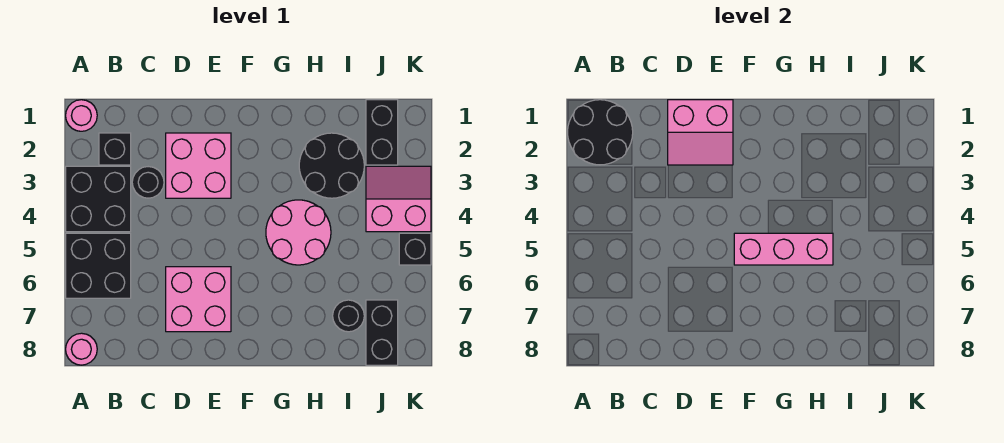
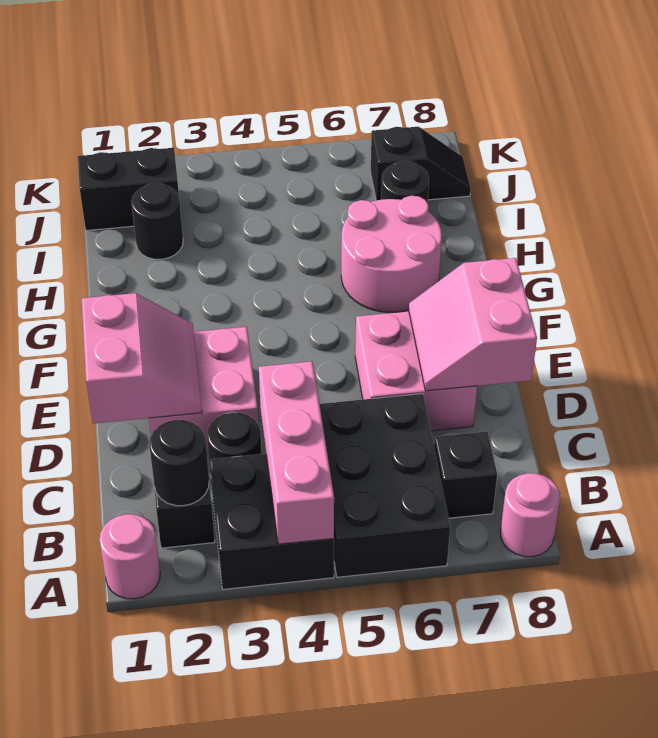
black 2x2 round brick [568,100,633,165] -> black 1x1 round brick [149,420,209,506]
black 2x2 brick [66,233,131,298] -> black 2x3 brick [320,394,450,577]
pink 1x3 brick [734,233,833,265] -> pink 1x3 brick moved to [259,361,334,544]
pink 2x2 round brick [266,200,331,265] -> pink 2x2 round brick moved to [341,196,442,312]
black 2x2 round brick [299,133,364,198] -> black 1x1 round brick [131,183,183,259]
pink 2x2 slope [366,166,431,232] -> pink 2x2 slope moved to [409,258,537,391]
black 1x2 brick [366,300,398,365] -> black 1x2 slope [371,127,471,200]
black 1x1 brick [399,233,431,265] -> black 1x1 brick moved to [434,432,497,518]

